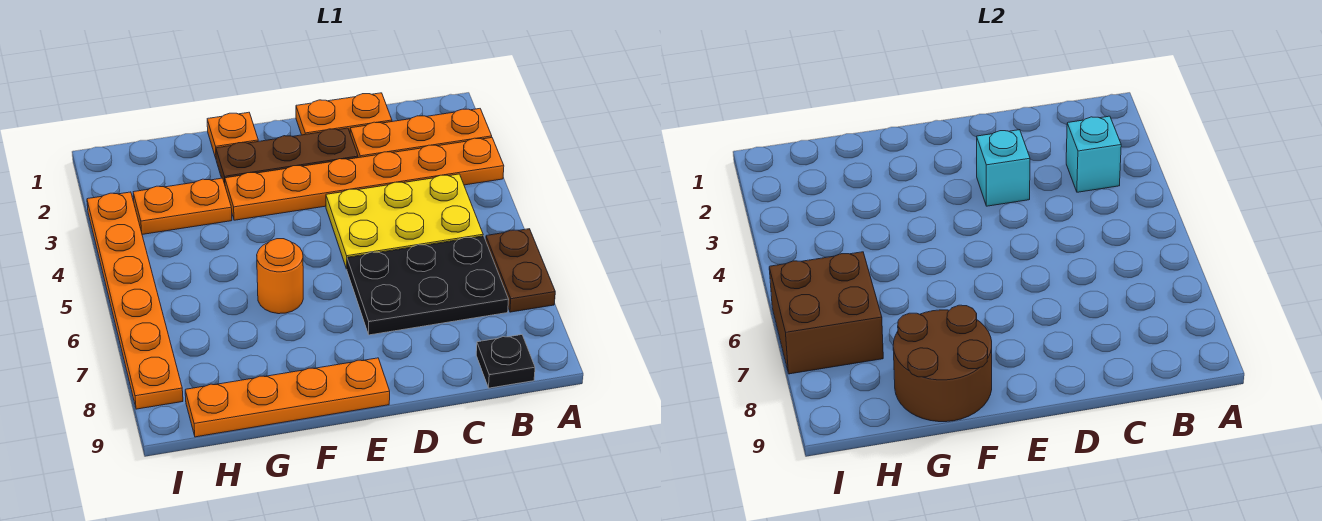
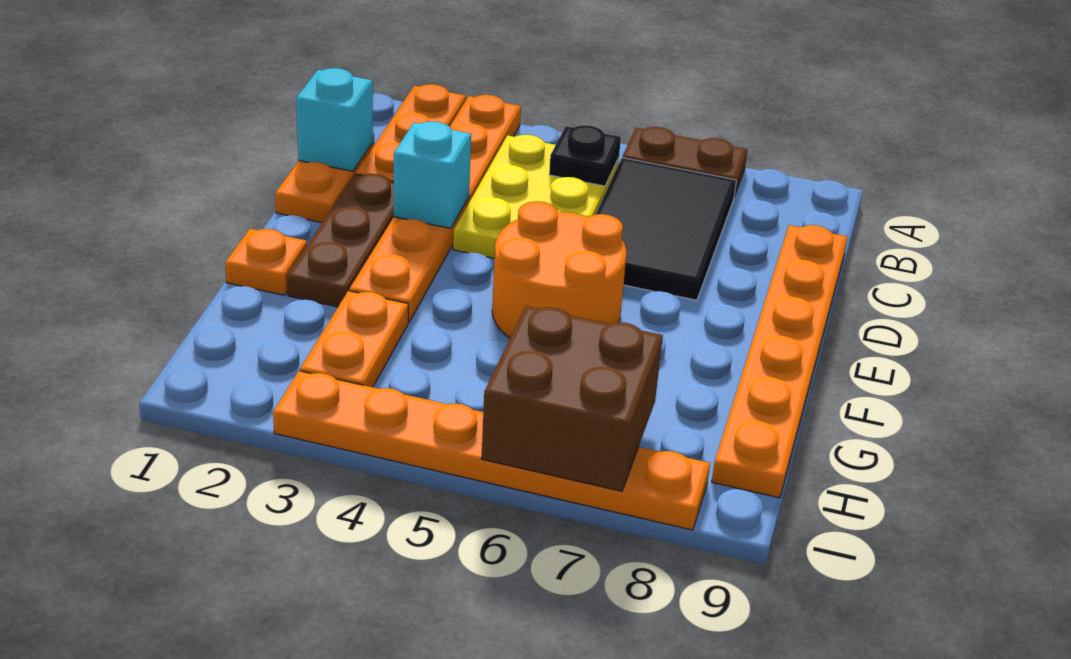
cyan 1x1 brick [1066,116,1121,192] -> cyan 1x1 brick moved to [296,68,373,171]
black 2x3 plate [347,236,509,335] -> black 2x3 tile [595,158,736,300]
black 1x1 plate [476,335,535,388] -> black 1x1 plate moved to [549,125,621,186]
orange 1x4 plate [185,358,390,437] -> orange 1x6 plate [712,225,847,498]
orange 1x1 round brick [257,239,303,314] -> orange 2x2 round brick [492,201,626,338]
brown 2x2 round brick [893,305,992,422] -> none

